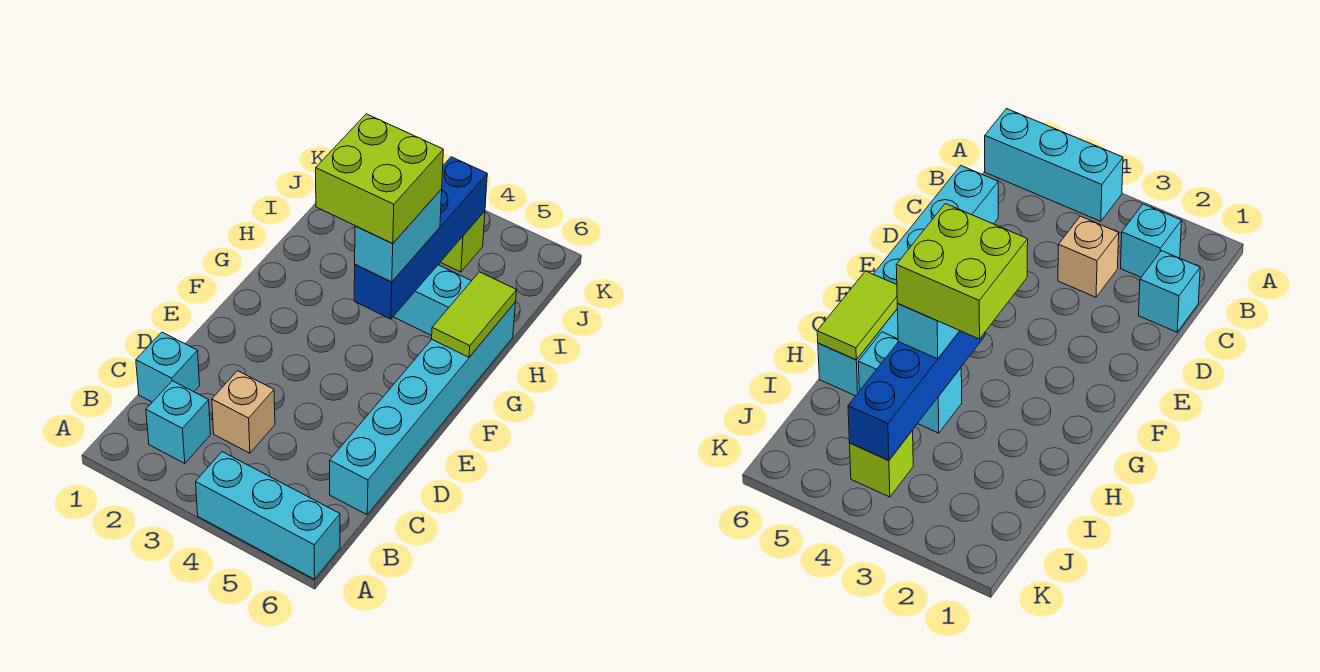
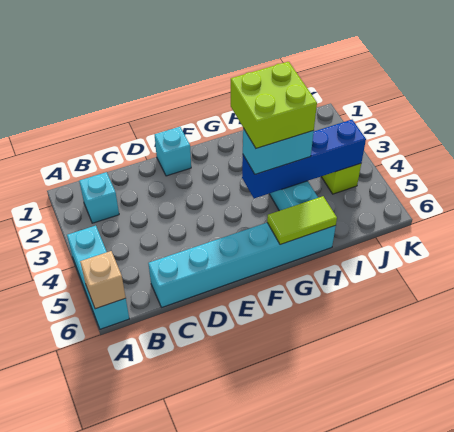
cyan 1x1 brick [136,332,200,402] -> cyan 1x1 brick moved to [155,127,191,176]
tan 1x1 brick [212,371,275,453] -> tan 1x1 brick moved to [80,251,126,309]

